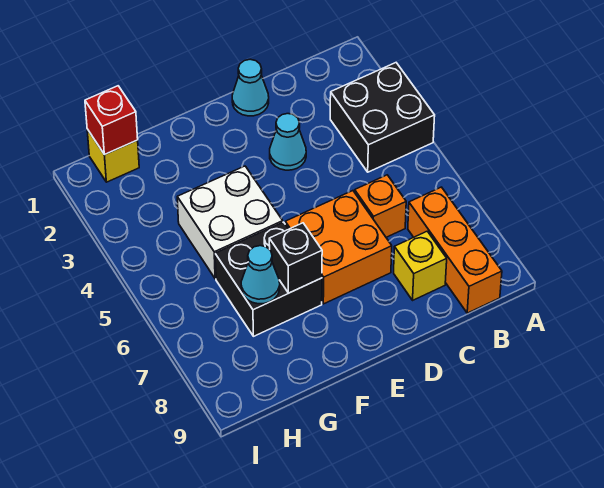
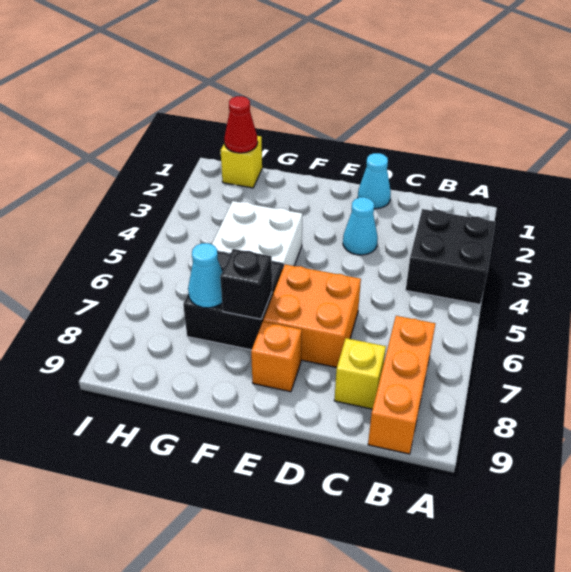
orange 1x1 brick [355,175,406,237] -> orange 1x1 brick moved to [251,322,302,392]
red 1x1 brick [85,86,138,155] -> red 1x1 cone [224,96,258,153]

